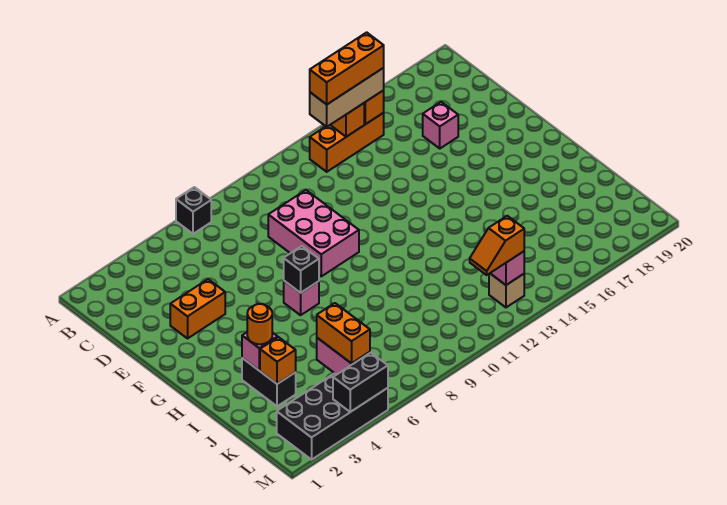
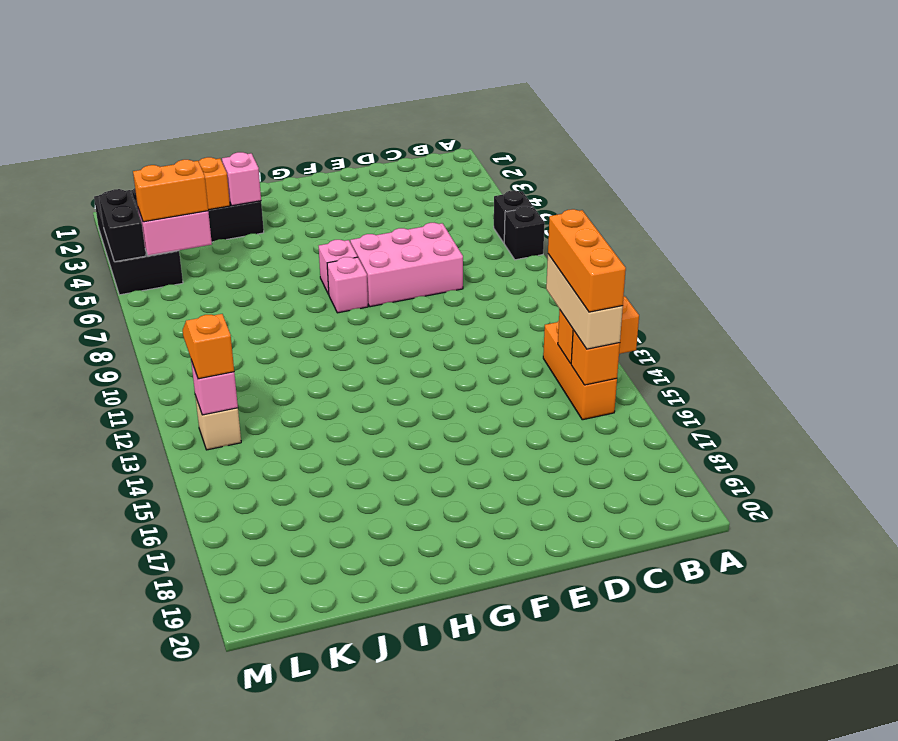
pink 2x3 brick [268,190,359,276] -> pink 2x3 brick moved to [350,223,463,307]
pink 1x1 brick [423,102,458,148] -> pink 1x1 brick moved to [327,257,368,313]
orange 1x2 brick [170,279,225,338] -> none
black 1x1 brick [284,246,319,293] -> black 1x1 brick moved to [494,190,533,243]
orange 1x1 round brick [247,304,272,344] -> none

